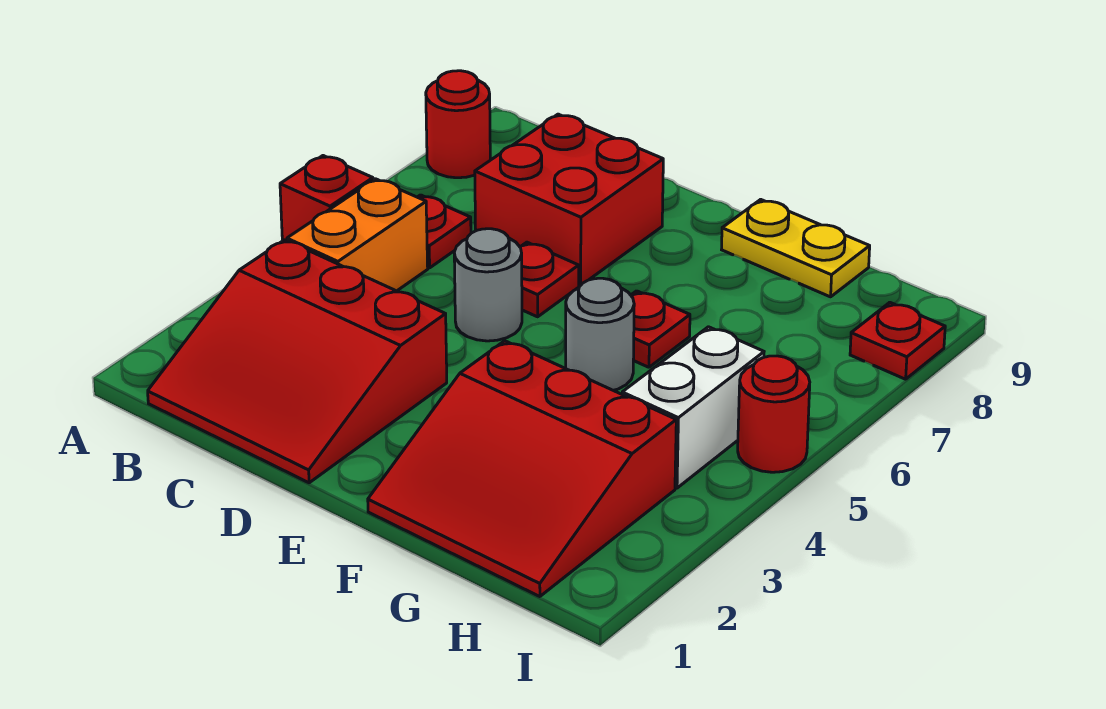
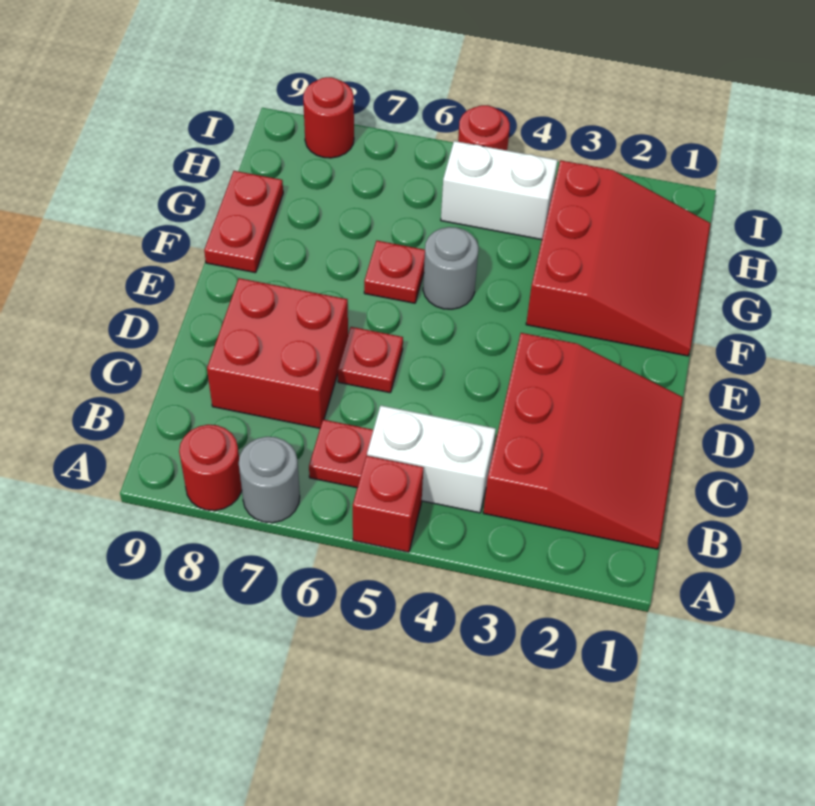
orange 1x2 brick [287,179,428,291] -> white 1x2 brick [367,406,496,513]
grey 1x1 round brick [454,229,522,341] -> grey 1x1 round brick moved to [239,437,300,523]
yellow 1x2 plate [722,199,870,297] -> red 1x2 plate [204,171,283,273]
red 1x1 plate [850,302,945,379] -> red 1x1 round brick [303,77,354,158]

